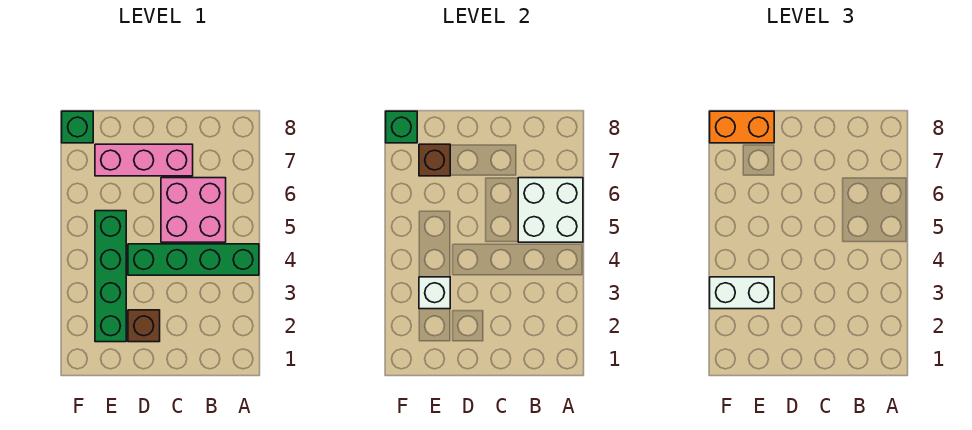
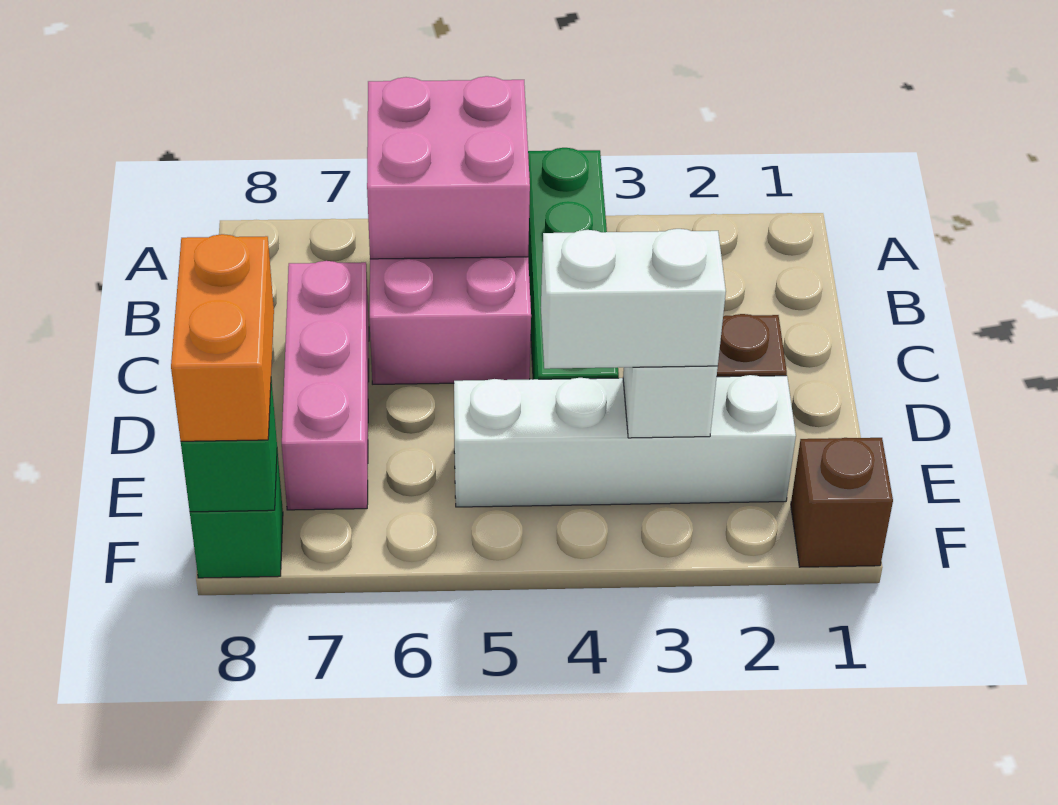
white 2x2 brick [518,178,583,242] -> pink 2x2 brick [367,76,530,259]
green 1x4 brick [95,211,126,342] -> white 1x4 brick [454,375,796,507]
white 1x2 brick [710,277,774,309] -> white 1x2 brick turned to [541,229,726,369]
brown 1x1 brick [419,144,450,176] -> brown 1x1 brick moved to [791,438,893,567]

